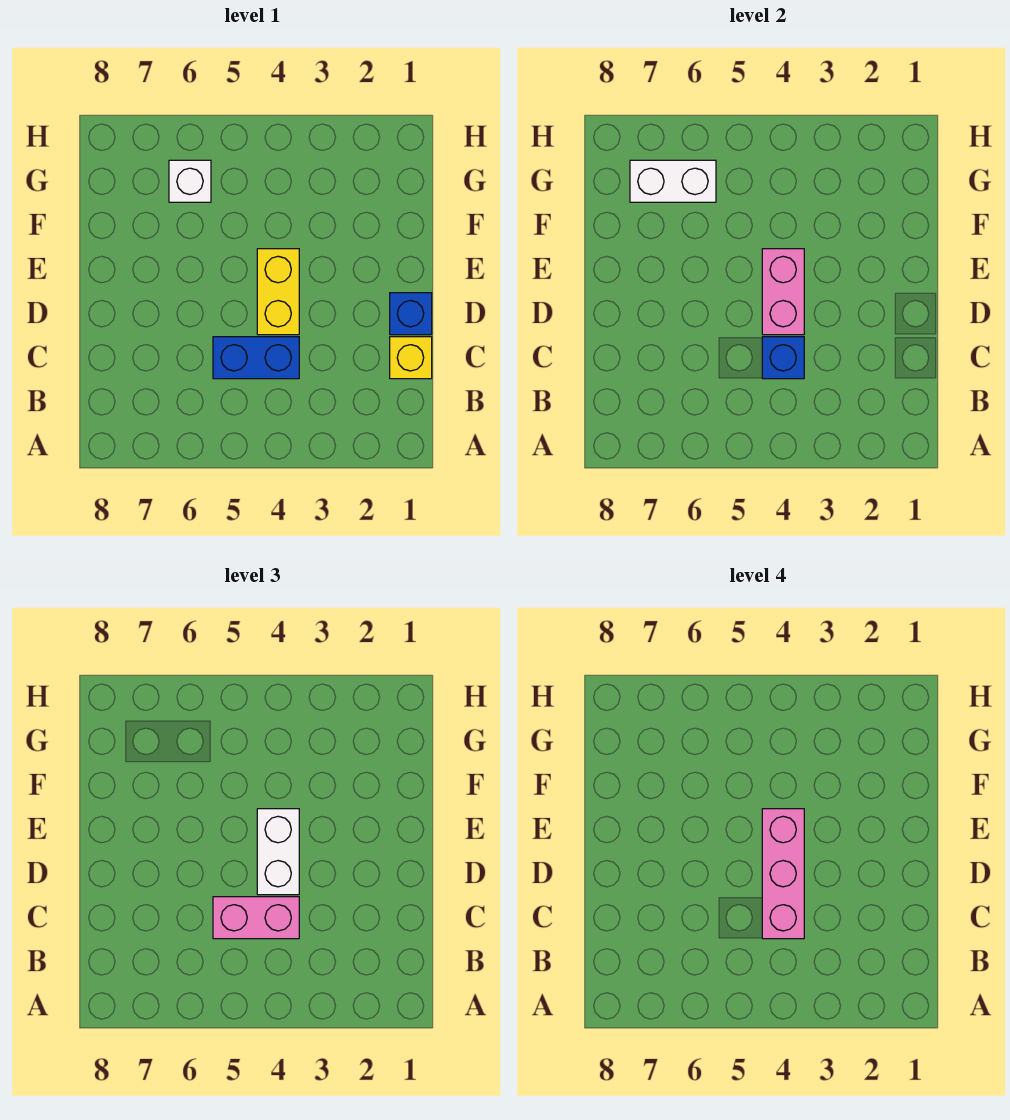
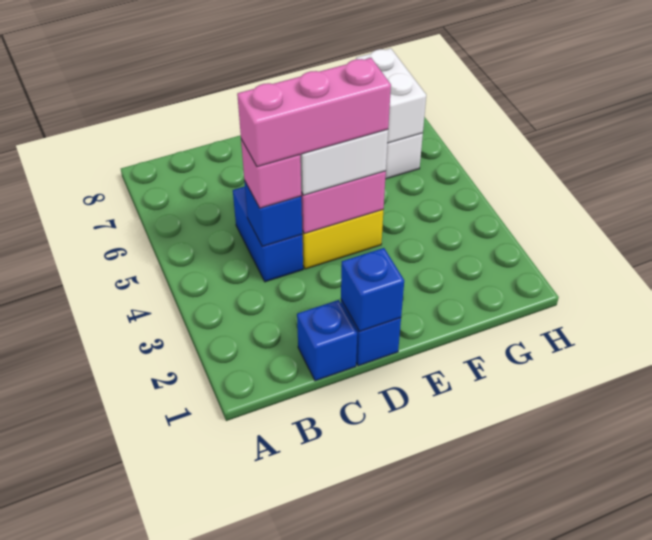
yellow 1x1 brick [390,337,432,379] -> blue 1x1 brick [297,300,357,381]
pink 1x2 brick [213,897,299,939] -> pink 1x1 brick [241,139,302,208]
none -> blue 1x1 brick [341,248,404,331]

